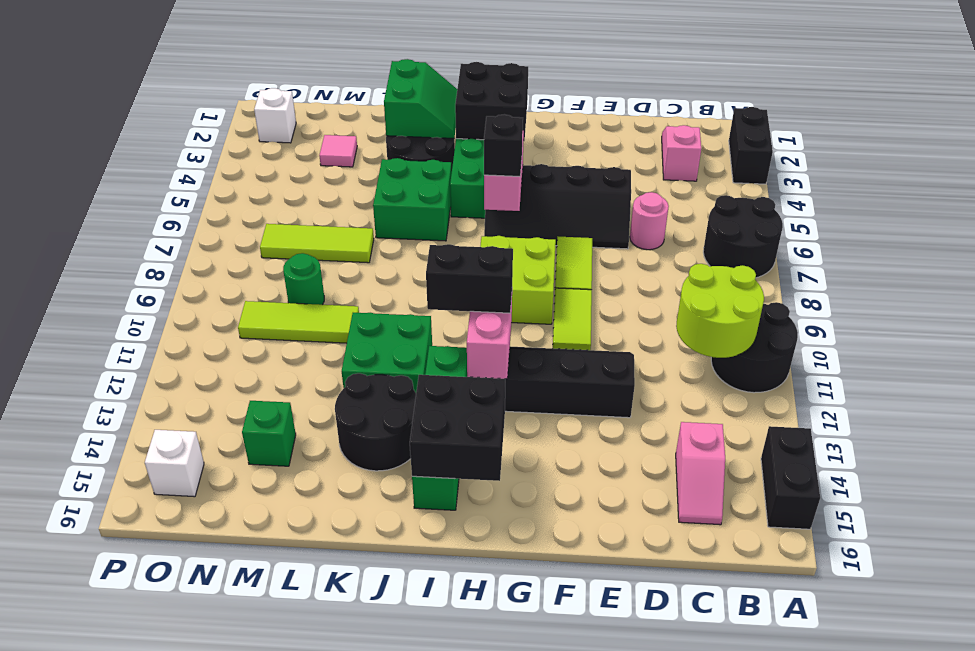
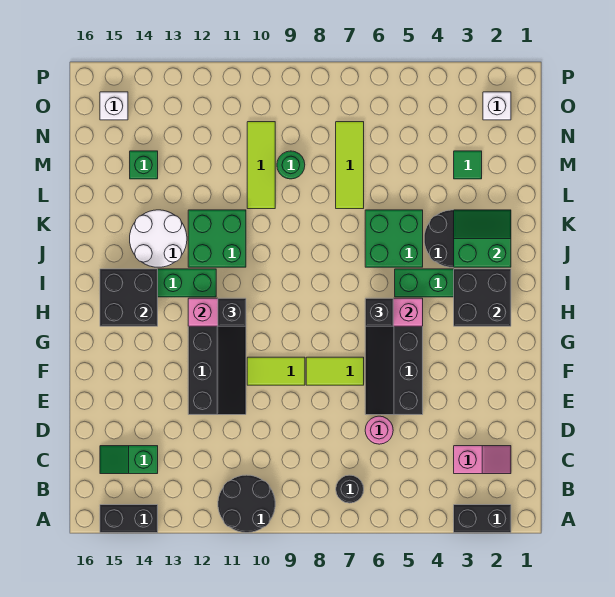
black 2x2 round brick [703,195,783,278] -> black 1x1 round brick [336,475,364,503]
lime 2x2 round brick [676,264,764,358] -> none
pink 1x2 slope [676,422,725,525] -> green 1x2 slope [100,446,158,474]
lime 2x2 brick [480,236,556,324] -> none
black 1x2 brick [426,244,513,313] -> black 1x1 brick [218,298,246,326]
green 2x2 slope [384,59,457,138] -> green 2x2 slope turned to [454,210,511,267]
black 2x2 round brick [335,373,416,471] -> white 2x2 round brick [130,210,187,267]
pink 1x1 tile [319,135,357,167] -> green 1x1 tile [454,151,482,179]

